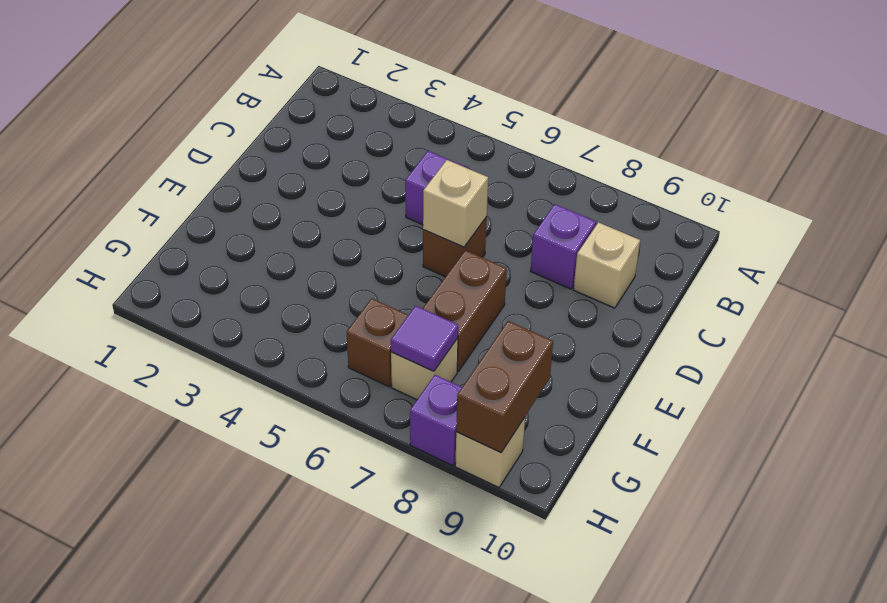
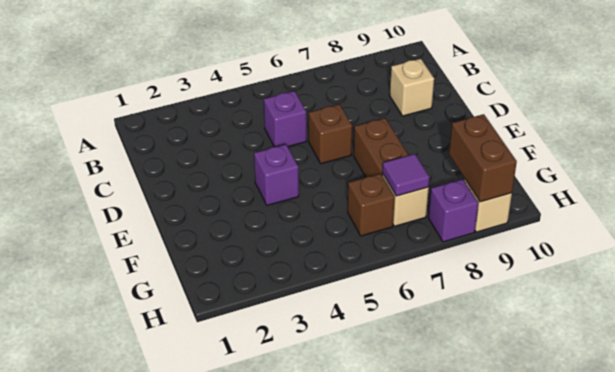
purple 1x1 brick [531,204,596,289] -> purple 1x1 brick moved to [254,144,299,205]
tan 1x1 brick [423,160,488,247] -> none

